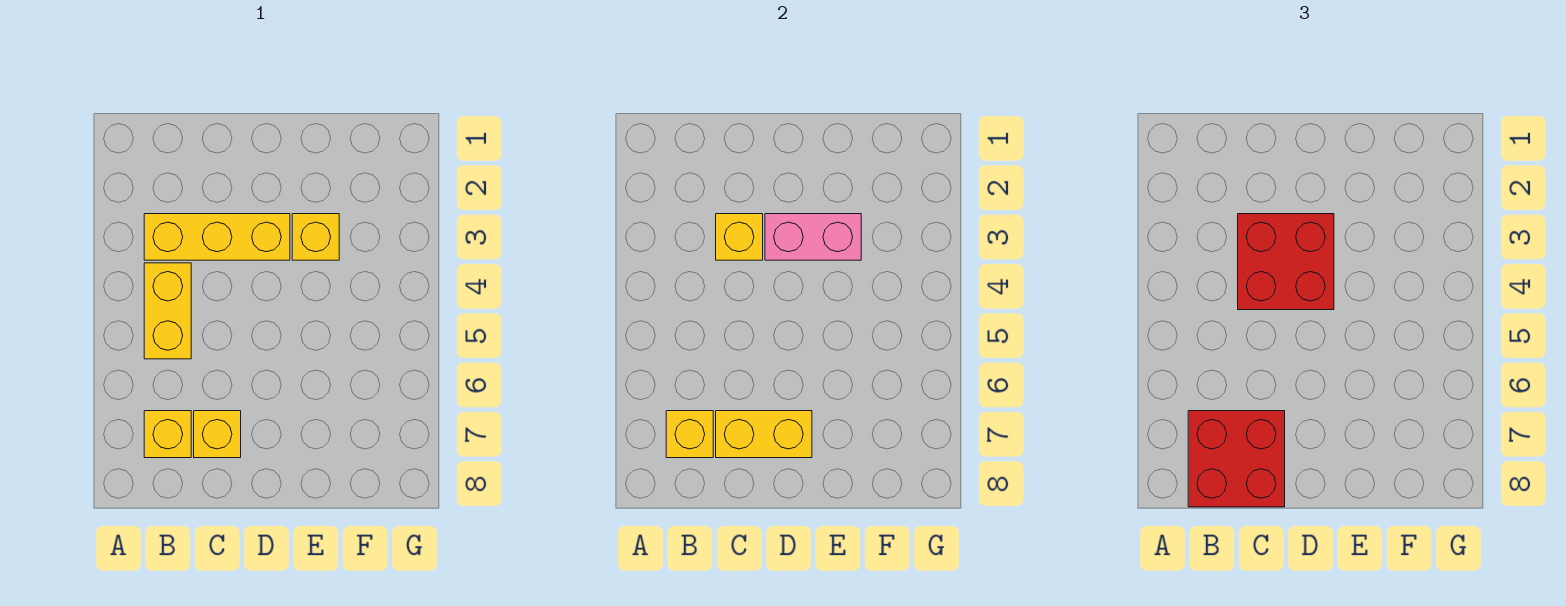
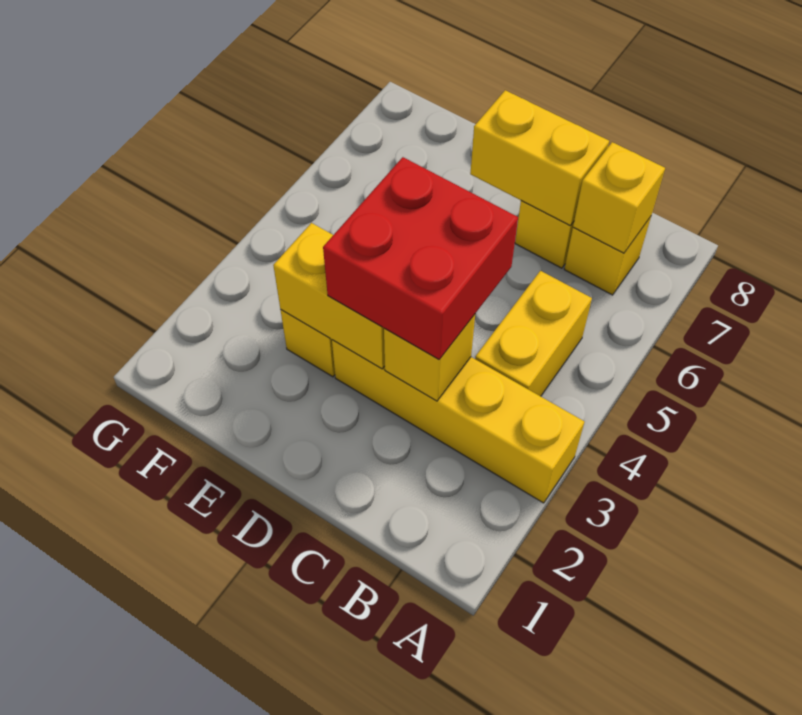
yellow 1x3 brick [144,214,290,260] -> yellow 1x4 brick [332,340,584,503]
red 2x2 brick [1188,411,1285,507] -> none
pink 1x2 brick [765,214,861,260] -> yellow 1x2 brick [273,223,385,369]

